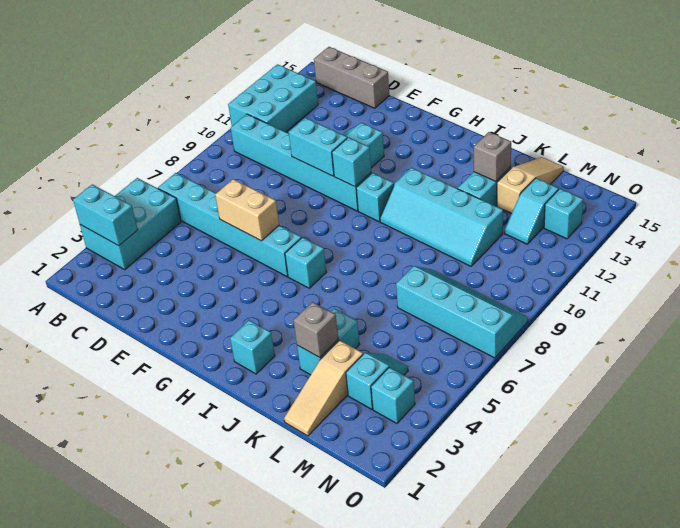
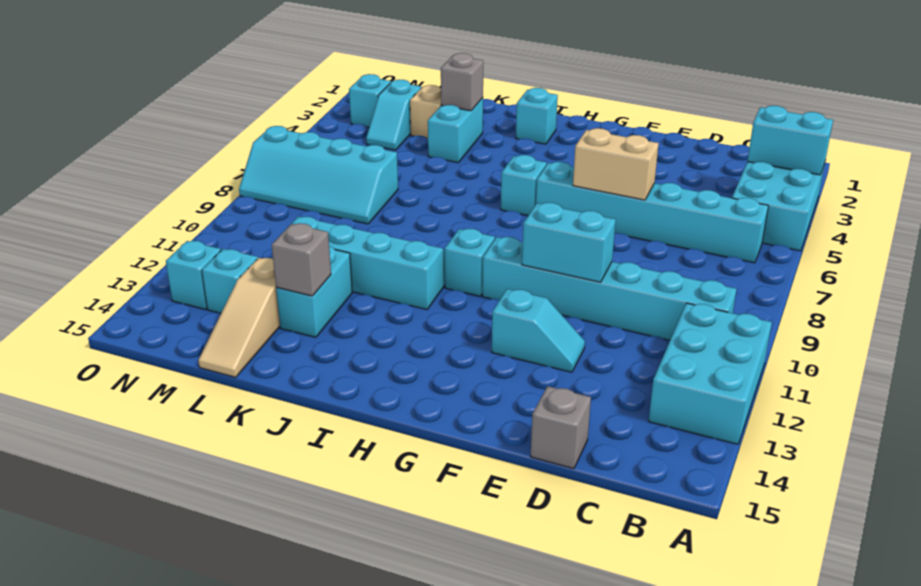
grey 1x3 brick [314,47,389,108] -> grey 1x1 brick [531,386,591,469]
cyan 1x1 brick [332,137,371,187] -> none

